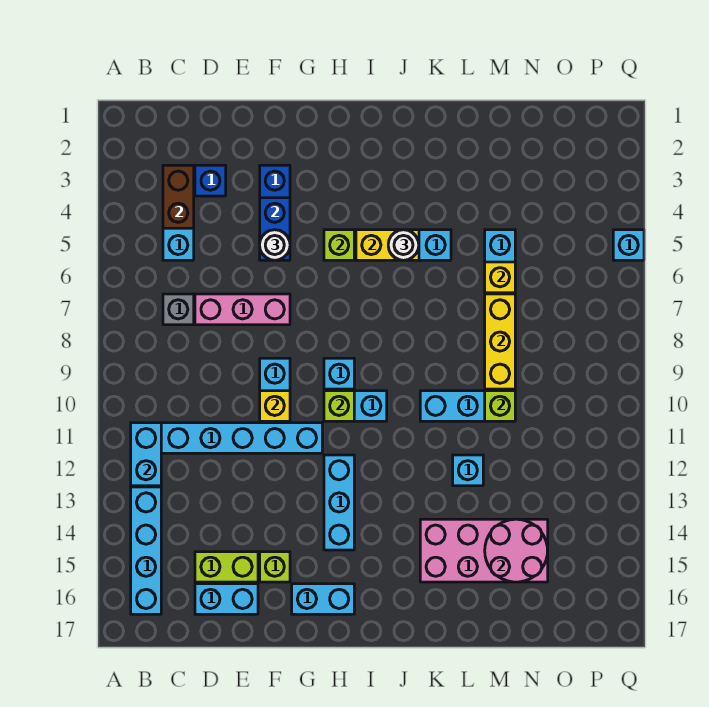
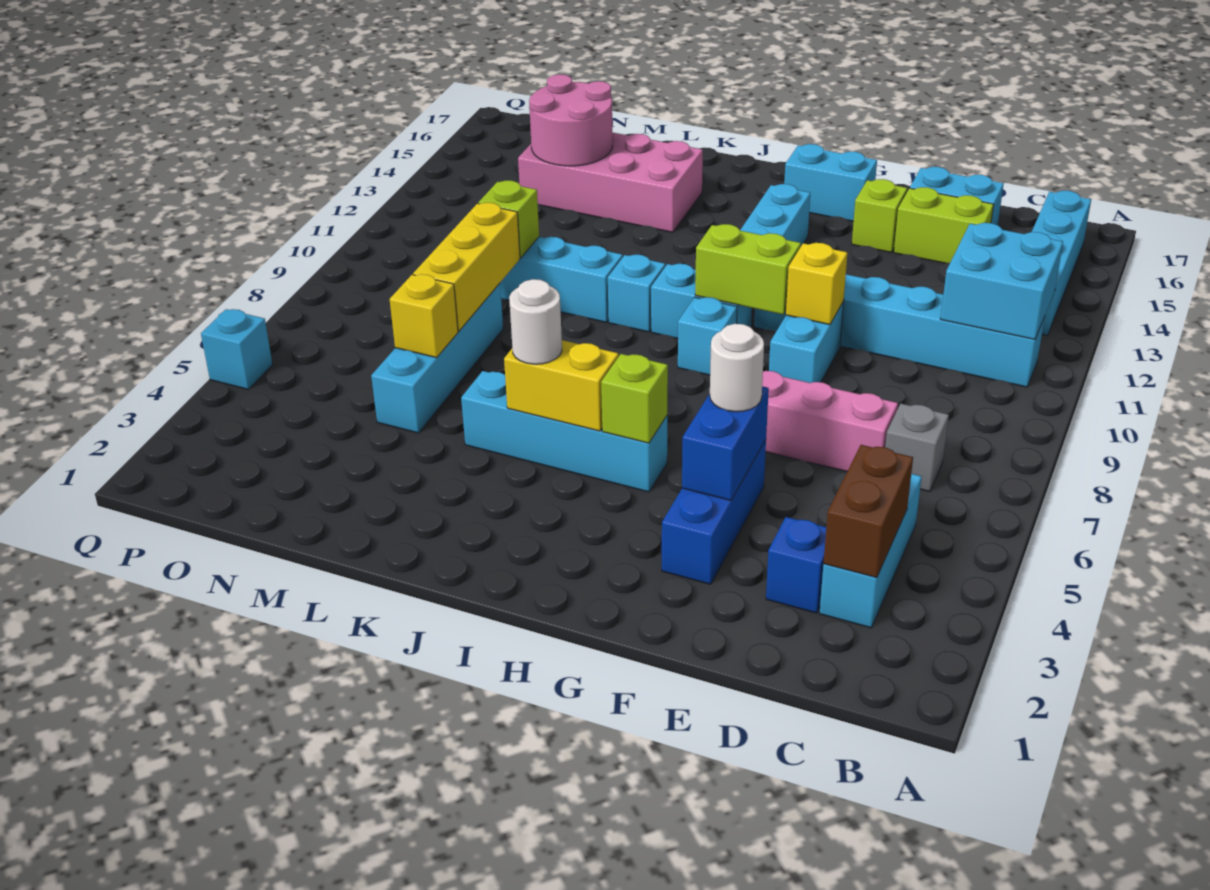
cyan 1x2 brick [131,423,161,486] -> cyan 2x2 brick [941,223,1063,339]
lime 1x1 brick [324,391,354,421] -> lime 1x2 brick [695,224,801,315]
cyan 1x1 brick [453,455,483,486] -> cyan 1x1 brick moved to [608,255,665,332]

